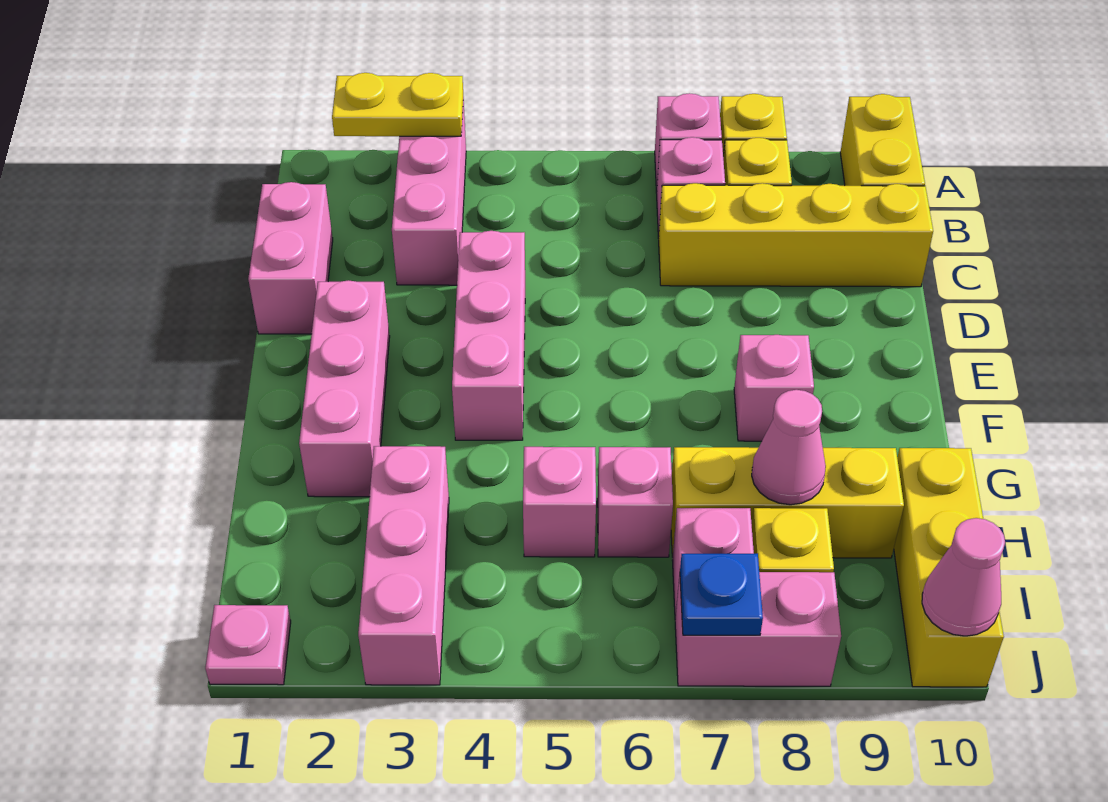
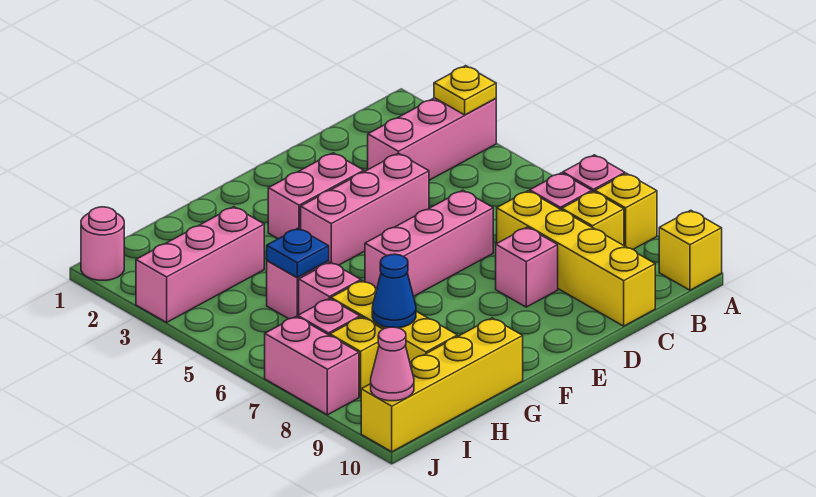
yellow 1x2 plate [332,73,463,136] -> yellow 1x1 plate [434,66,496,115]
yellow 1x2 brick [840,94,925,186] -> yellow 1x1 brick [659,210,722,290]
pink 1x2 brick [248,182,333,334] -> pink 1x2 brick moved to [268,153,364,239]
pink 1x3 brick [299,280,390,497] -> pink 1x3 brick moved to [365,190,493,296]
pink 1x1 brick [734,335,814,441] -> pink 1x1 brick moved to [496,227,558,307]
pink 1x1 cone [752,390,826,505] -> blue 1x1 cone [372,254,416,328]
yellow 1x3 brick [894,448,1004,687] -> yellow 1x4 brick [361,318,523,452]
pink 1x1 plate [205,605,291,685] -> pink 1x1 round brick [81,207,124,280]
blue 1x1 plate [680,554,763,635] -> blue 1x1 plate moved to [267,228,329,278]

